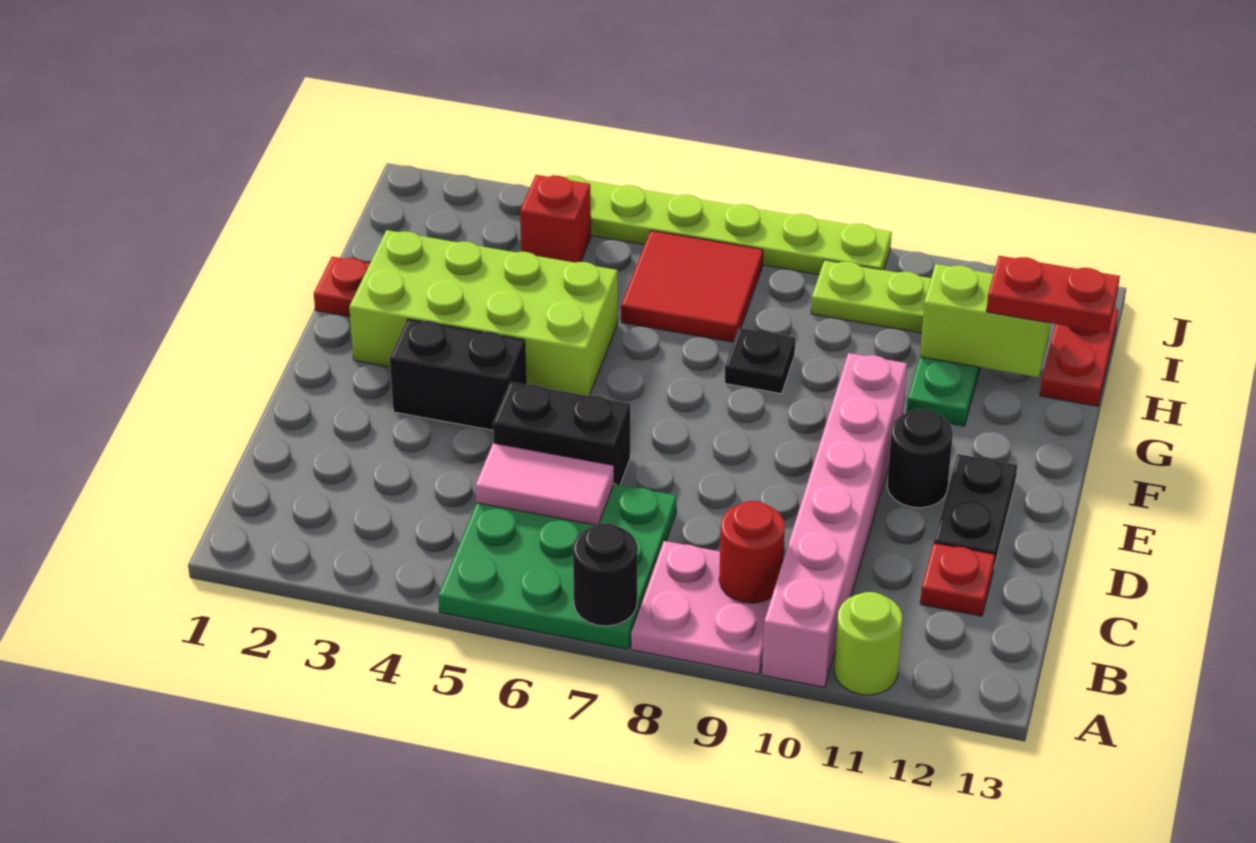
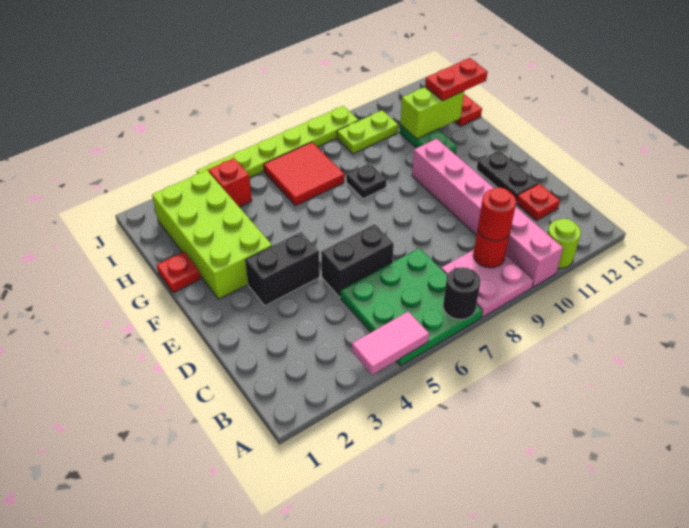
none -> red 1x1 round brick [478,187,516,241]
pink 1x2 tile [476,443,614,525] -> pink 1x2 tile moved to [352,312,429,375]
black 1x1 round brick [887,409,953,508] -> none
lime 2x4 brick [349,230,618,396] -> lime 2x4 brick turned to [152,170,272,299]

